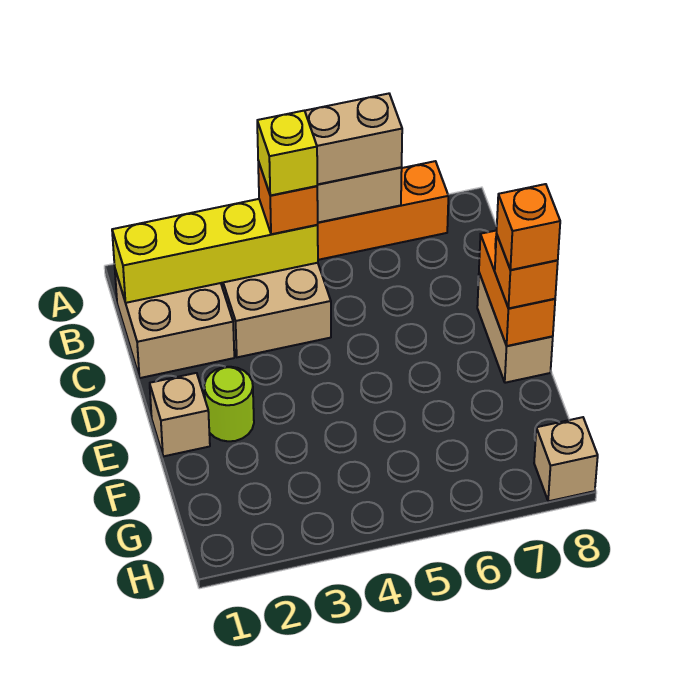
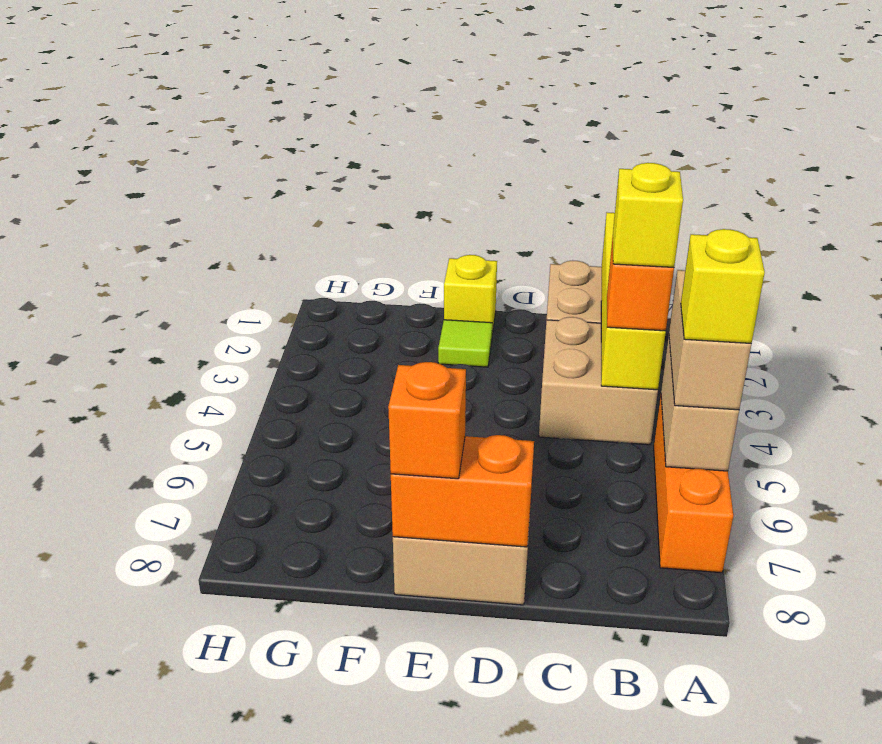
none -> yellow 1x1 brick [681,229,765,343]
tan 1x1 brick [150,373,210,456] -> yellow 1x1 brick [444,255,497,334]
lime 1x1 round brick [204,367,254,441] -> lime 1x1 tile [438,320,492,367]
orange 1x1 brick [497,184,560,270] -> none
tan 1x1 brick [534,417,598,501] -> none

